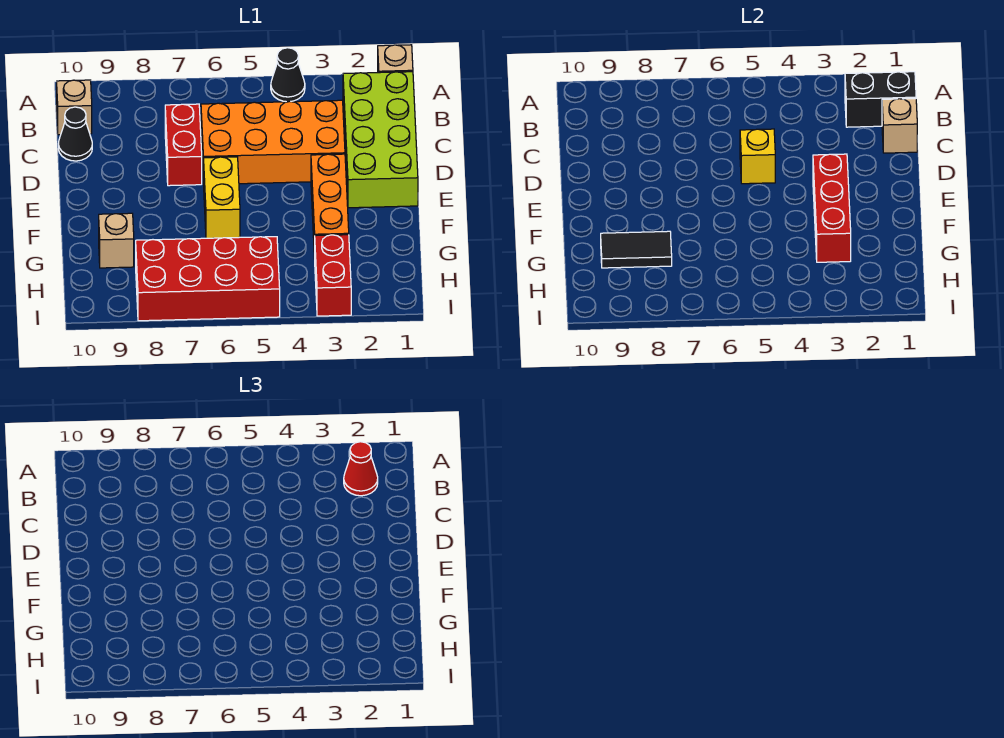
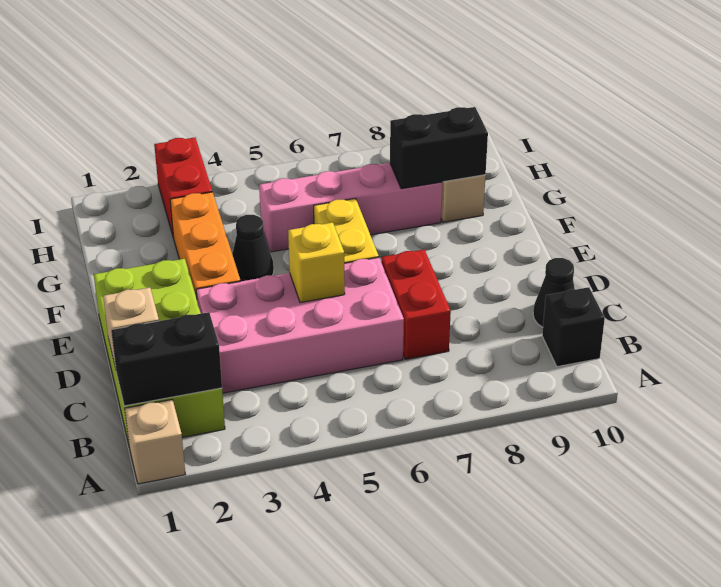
black 1x1 cone [271,48,305,102] -> black 1x1 cone moved to [232,215,274,281]
red 1x1 cone [344,442,378,496] -> none
tan 1x1 brick [57,80,92,135] -> black 1x1 brick [542,287,605,367]
orange 2x4 brick [201,100,345,184] -> pink 2x4 brick [196,257,404,393]
red 1x3 brick [813,154,851,262] -> none
none -> pink 1x4 brick [259,163,442,252]
black 1x2 tile [601,231,672,268] -> black 1x2 brick [390,107,488,189]
red 2x4 brick [136,237,280,321] -> none

